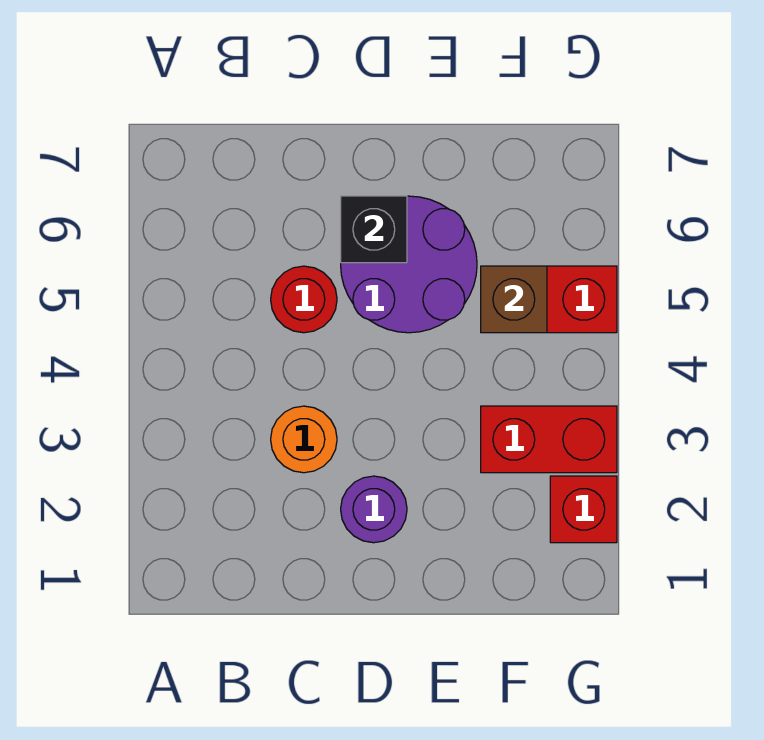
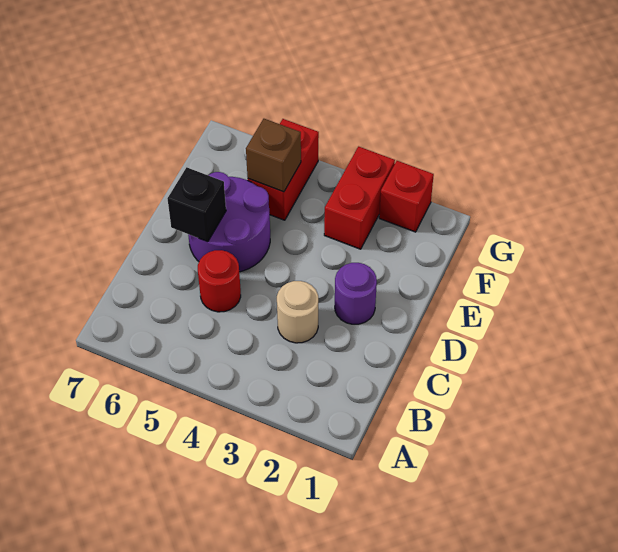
orange 1x1 round brick [271,406,337,473] -> tan 1x1 round brick [277,281,318,343]

